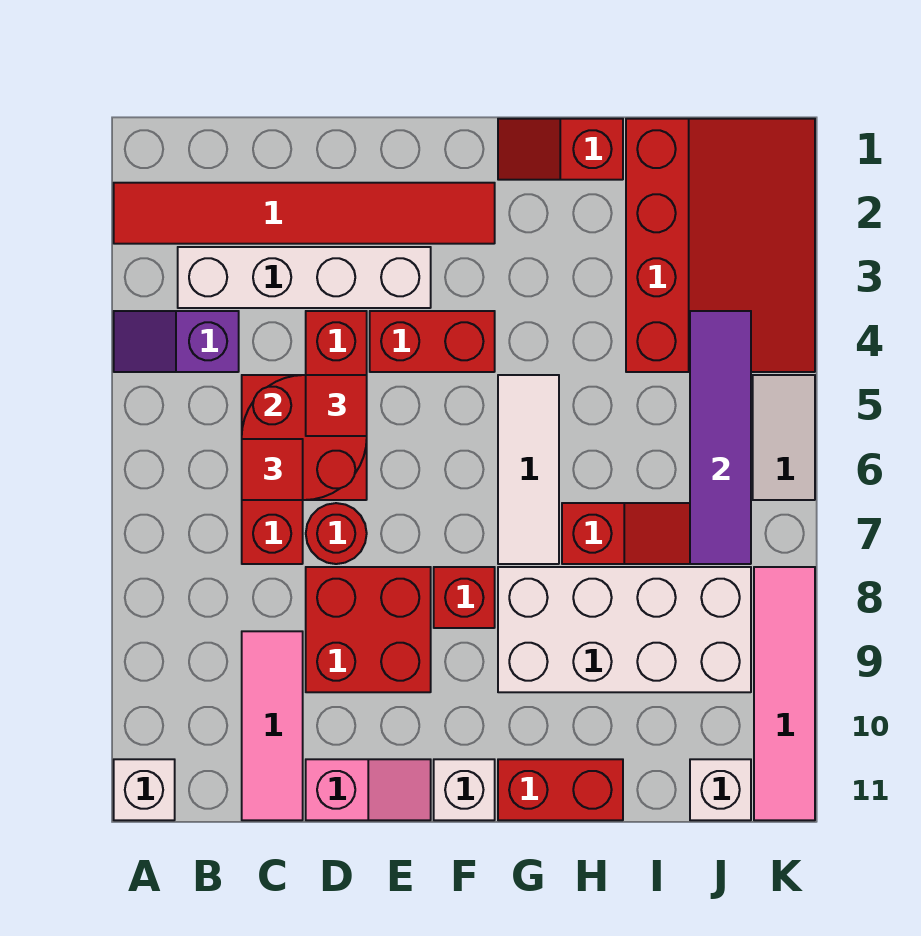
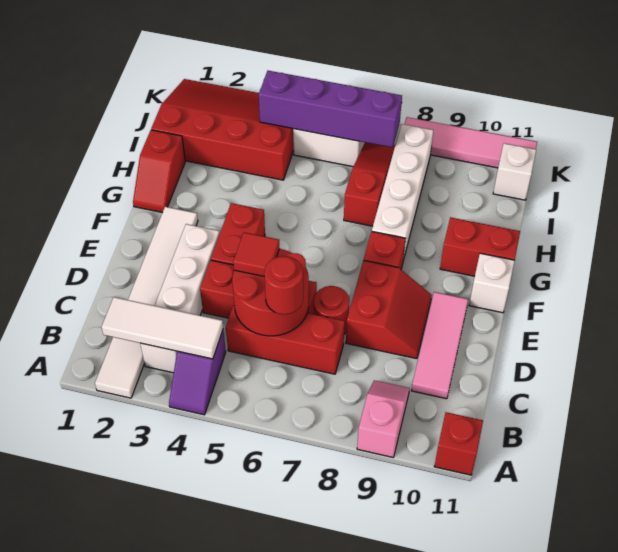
red 1x6 tile [114,183,495,244] -> white 1x6 tile [95,207,198,398]
white 1x1 brick [114,759,175,820] -> red 1x1 brick [434,412,483,475]
red 1x1 tile [242,439,303,500] -> red 1x1 round brick [264,256,303,314]
pink 1x3 tile [242,631,303,820] -> pink 1x3 tile turned to [411,292,468,399]
red 2x2 brick [306,567,431,692] -> red 2x2 slope [346,260,432,359]
pink 1x2 slope [306,759,431,820] -> pink 1x2 slope moved to [357,380,410,457]
white 1x3 tile [498,375,559,564] -> white 1x3 tile moved to [101,297,223,359]
white 2x4 brick [498,567,751,692] -> white 1x4 brick [372,124,433,260]
red 1x2 brick [498,759,623,820] -> red 1x2 brick turned to [440,217,520,276]
purple 1x4 tile [690,311,751,564] -> purple 1x4 brick [259,71,402,148]

